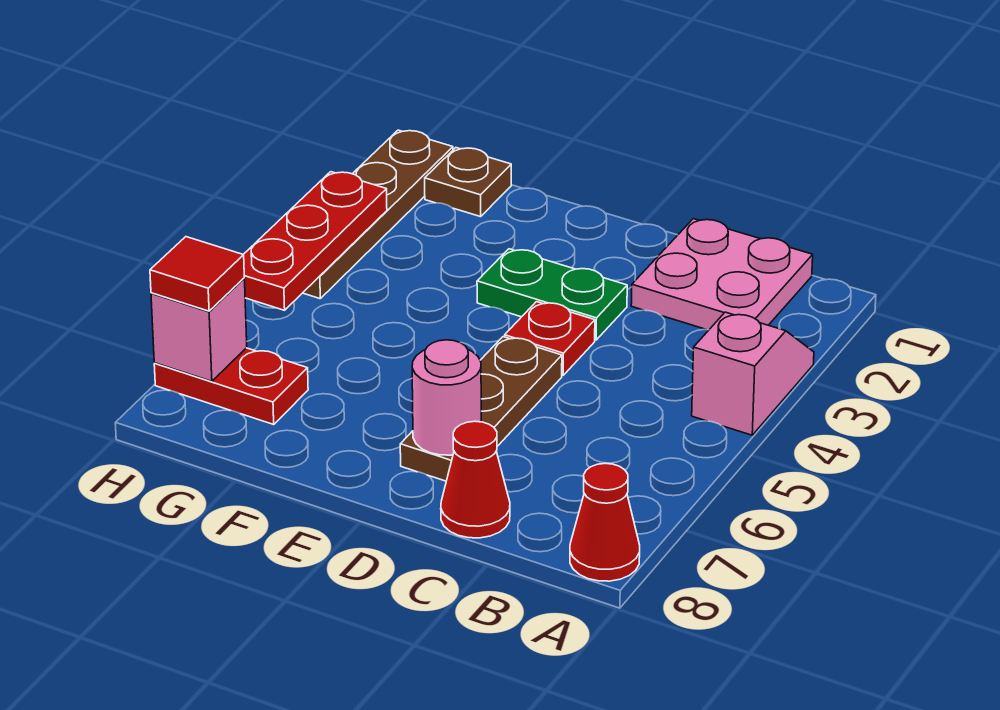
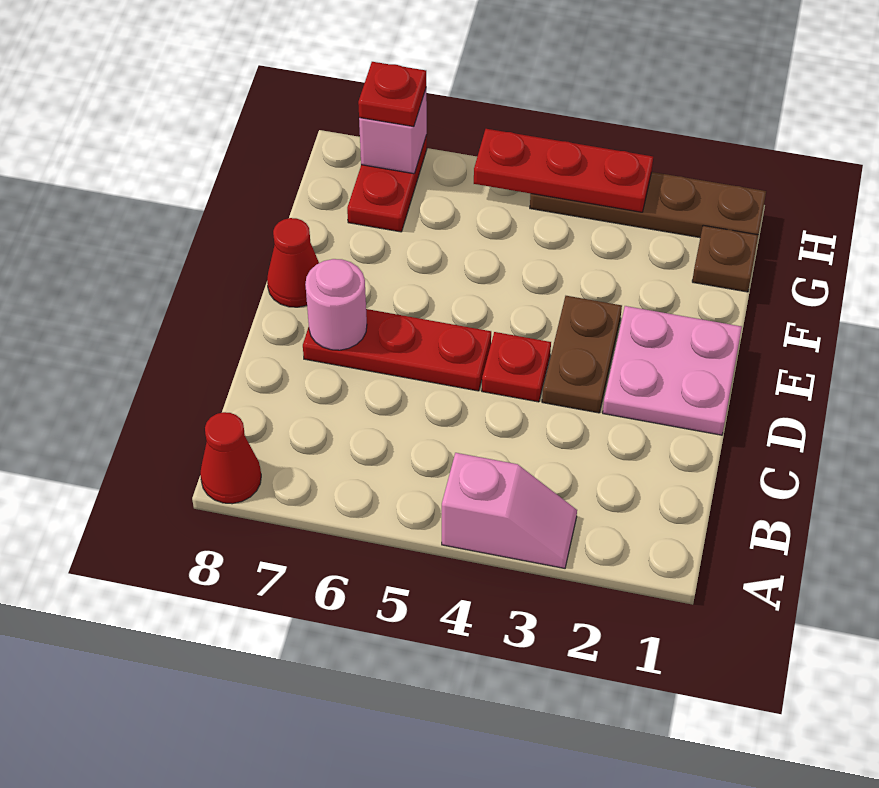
pink 2x2 plate [631,219,813,330] -> pink 2x2 plate moved to [603,306,742,435]
red 1x1 cone [441,421,510,538] -> red 1x1 cone moved to [267,218,319,307]
green 1x2 plate [477,249,627,340] -> brown 1x2 plate [542,296,622,413]
brown 1x3 plate [400,337,562,481] -> red 1x3 plate [303,309,491,391]
red 1x1 tile [150,237,244,311] -> red 1x1 plate [358,62,426,127]

